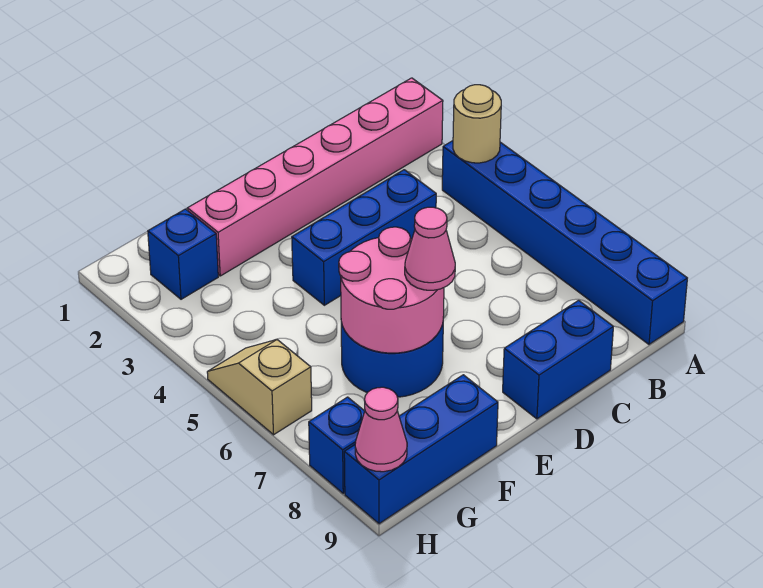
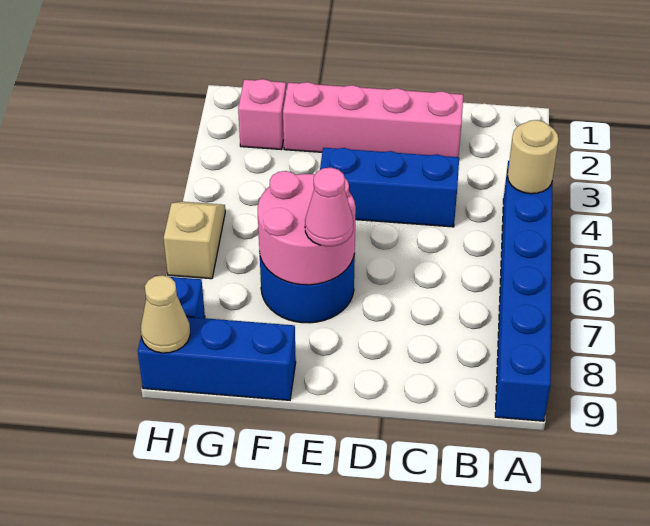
pink 1x6 brick [187,78,443,276] -> pink 1x4 brick [283,82,463,157]
blue 1x2 brick [503,300,613,419] -> none
blue 1x1 brick [148,209,218,299] -> pink 1x1 brick [238,79,286,150]
pink 1x1 cone [355,387,407,472] -> tan 1x1 cone [141,275,190,353]

